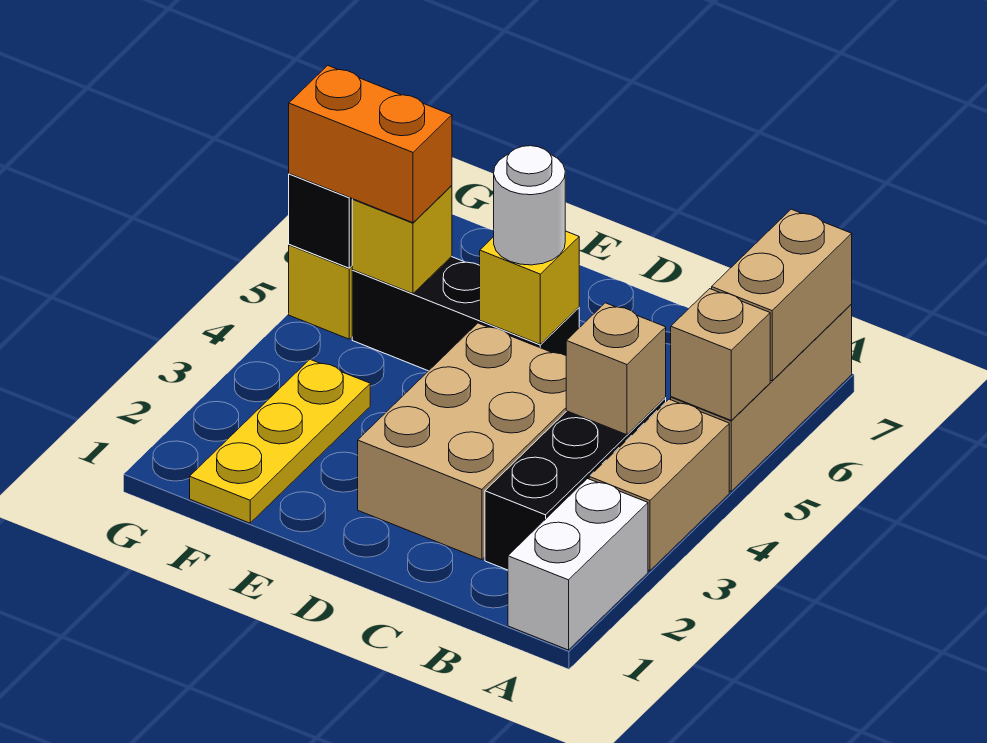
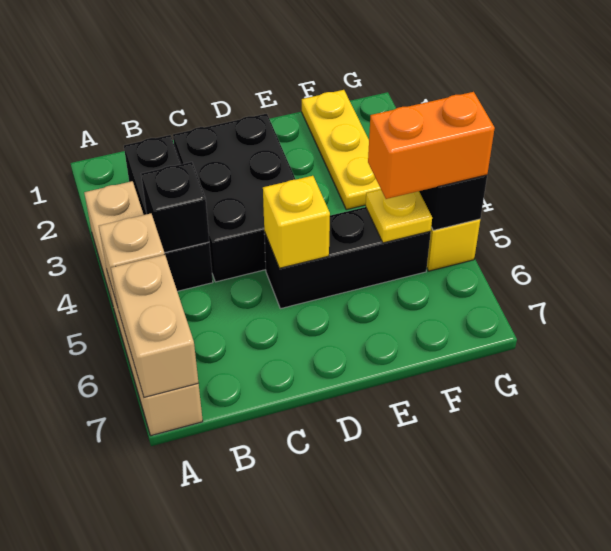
white 1x2 brick [508,479,648,650] -> none
tan 1x1 brick [566,303,666,435] -> black 1x1 brick [141,162,209,253]
tan 2x3 brick [358,323,566,560] -> black 2x3 brick [173,114,296,282]
white 1x1 round brick [494,146,565,265] -> none
yellow 1x1 brick [352,186,452,294] -> yellow 1x1 plate [366,189,432,243]

